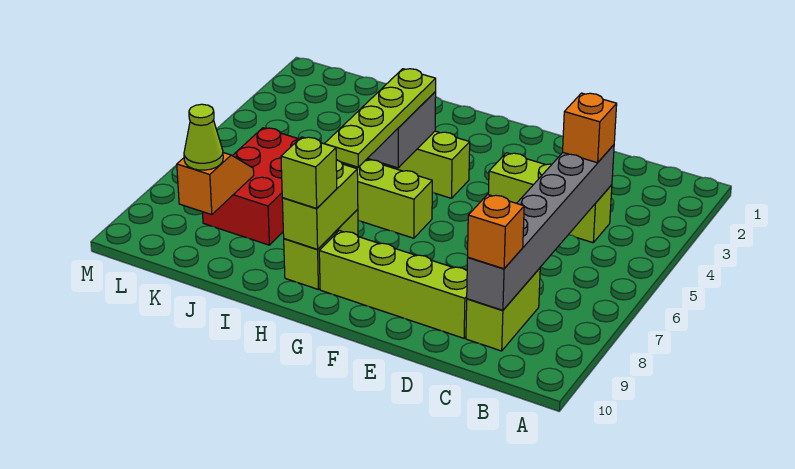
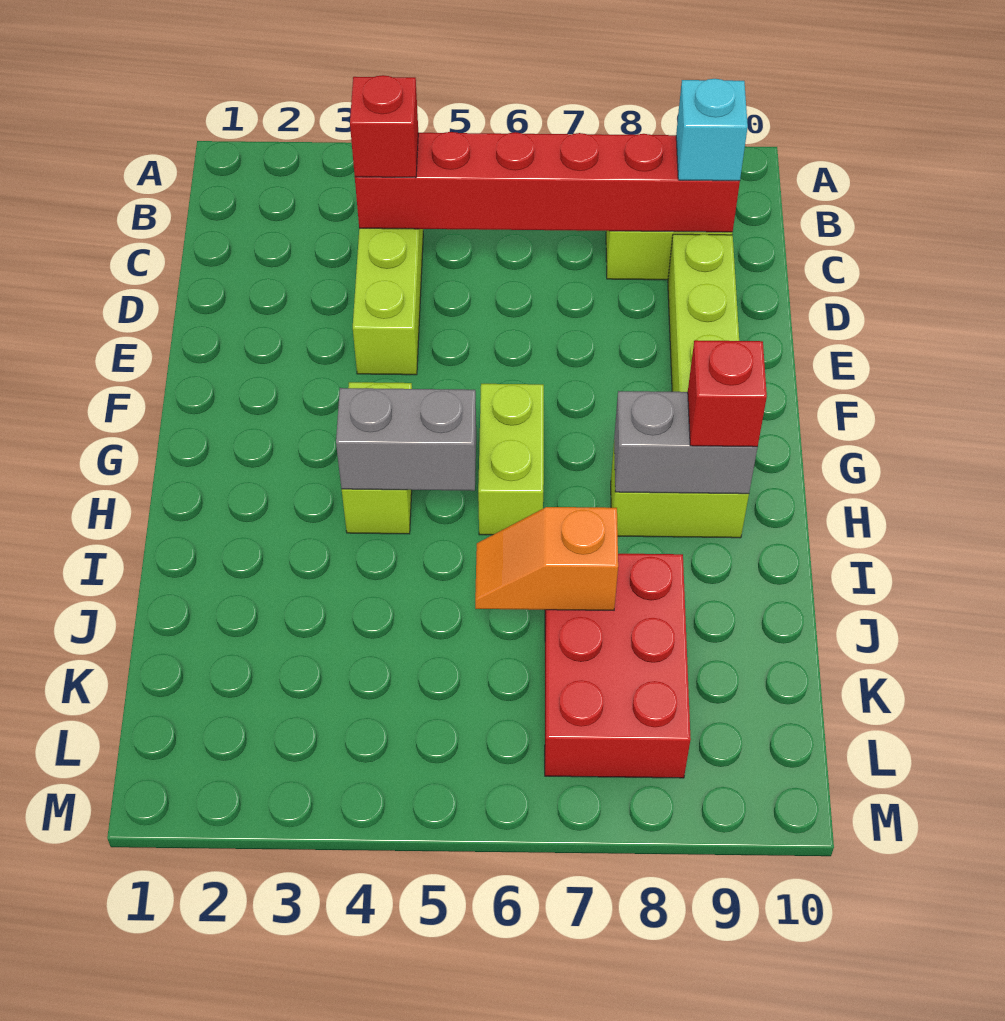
grey 1x6 brick [467,145,614,310] -> red 1x6 brick [355,132,740,232]
orange 1x1 brick [563,93,617,163] -> red 1x1 brick [350,75,418,178]
orange 1x1 brick [468,195,524,269] -> cyan 1x1 brick [676,79,748,181]
lime 1x4 plate [324,69,436,167] -> none
lime 1x2 brick [282,160,358,250] -> grey 1x2 brick [614,391,758,494]
lime 1x1 brick [281,137,337,208] -> red 1x1 brick [688,340,767,447]
red 2x3 brick [203,128,299,245] -> red 2x3 brick turned to [545,554,691,778]
orange 1x2 slope [177,153,254,215] -> orange 1x2 slope moved to [475,507,618,610]
lime 1x1 cone [184,104,223,170] -> none

